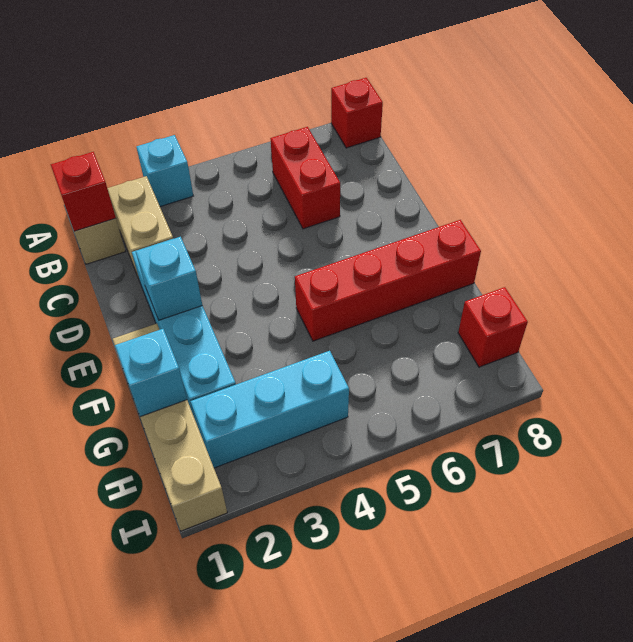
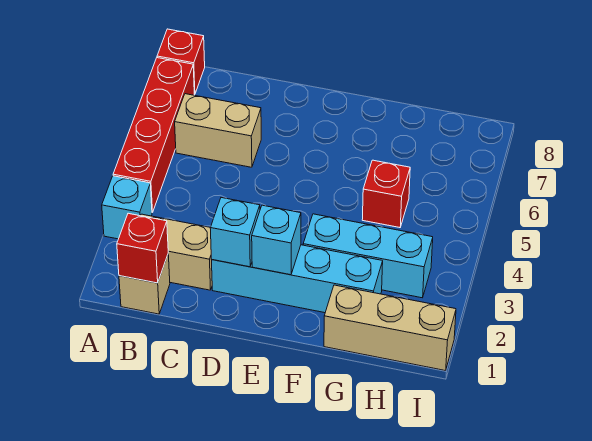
red 1x2 brick [270,127,340,229] -> tan 1x2 brick [175,94,261,167]
tan 1x4 brick [113,324,227,531] -> tan 1x3 brick [324,285,456,371]
red 1x4 brick [295,220,481,341] -> red 1x4 brick moved to [113,58,194,213]
cyan 1x1 brick [115,329,187,417] -> cyan 1x1 brick moved to [210,198,260,267]
cyan 1x3 brick [190,351,349,468] -> cyan 1x3 brick turned to [303,214,433,298]
red 1x1 brick [458,287,528,367] -> red 1x1 brick moved to [362,160,410,228]

